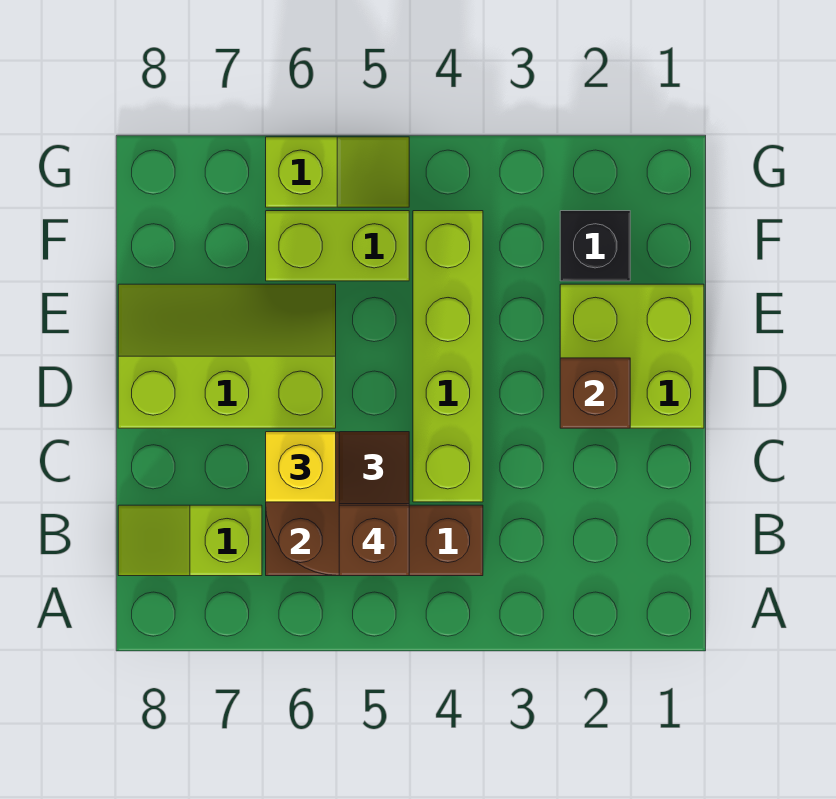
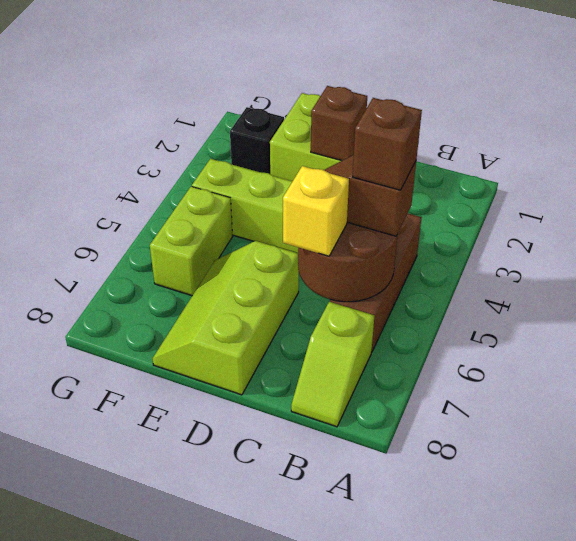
lime 1x2 slope [266,137,409,207] -> none

